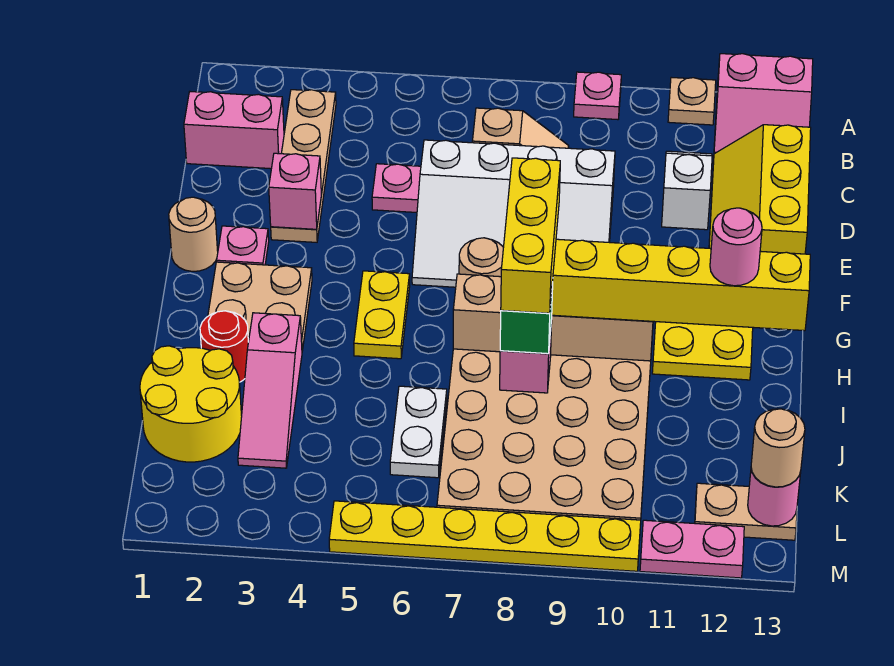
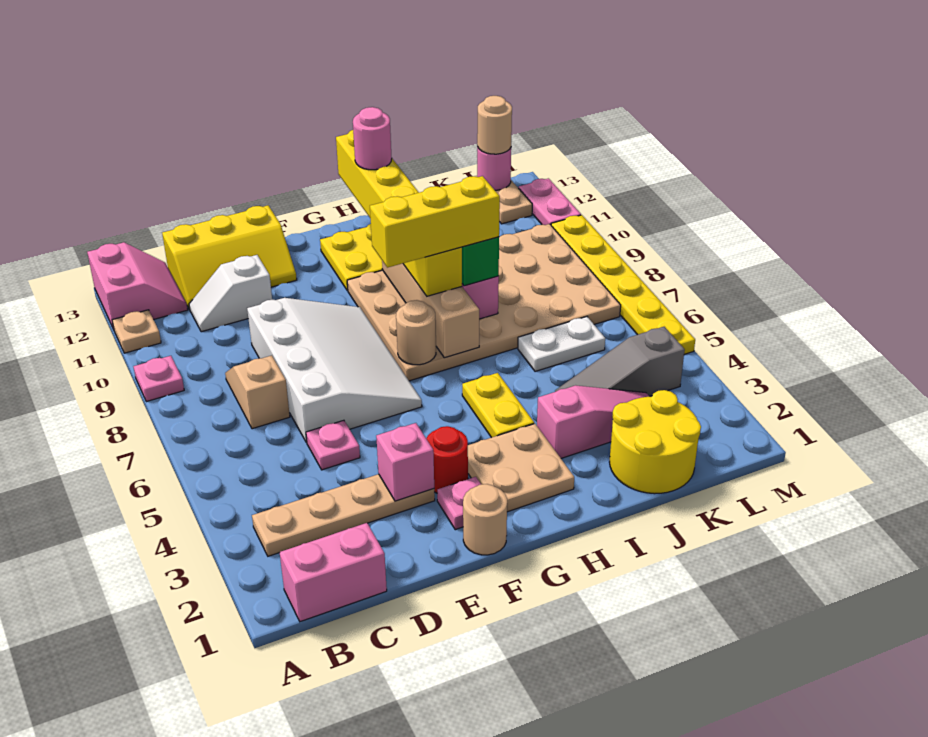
pink 1x2 brick [184,92,284,169] -> pink 1x2 brick turned to [280,523,387,622]
yellow 1x2 plate [354,271,410,359] -> yellow 1x2 plate turned to [462,373,534,438]
red 1x1 round brick [200,311,248,382] -> red 1x1 round brick moved to [426,426,468,493]
none -> grey 1x3 slope [555,327,685,396]

